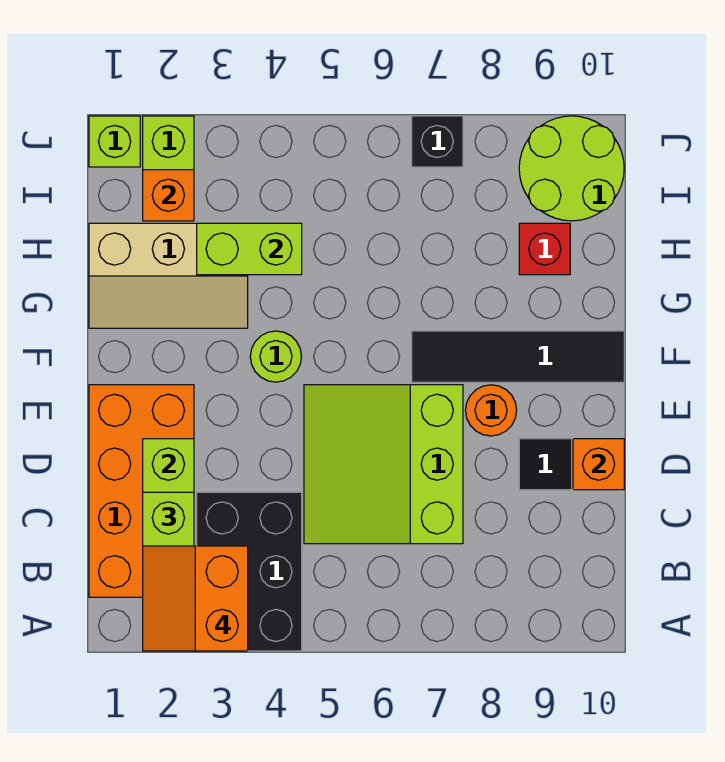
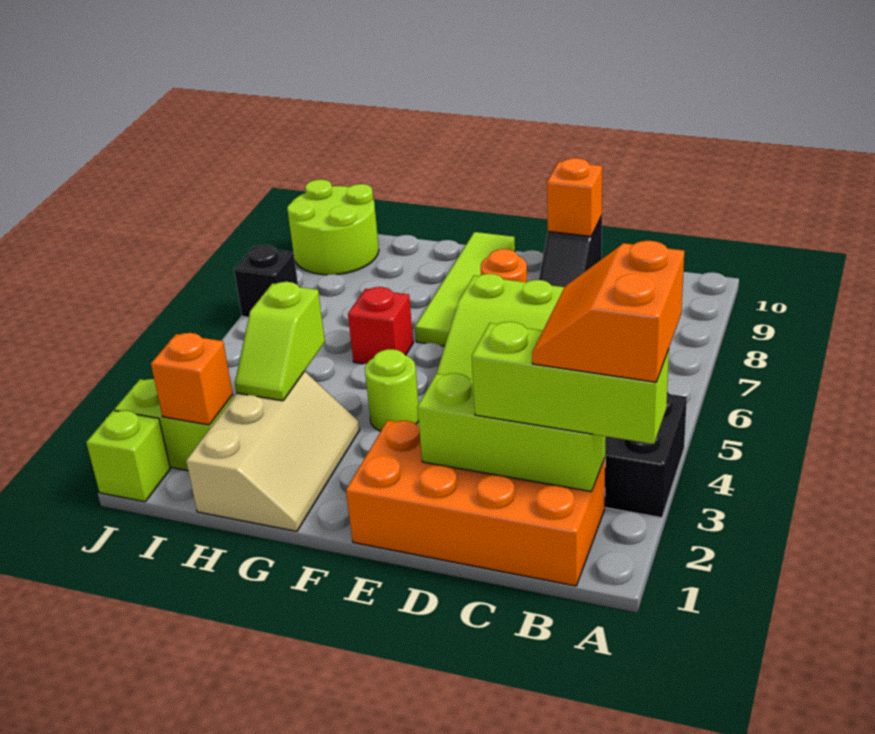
orange 2x2 slope [143,546,248,651] -> orange 2x2 slope turned to [532,241,684,382]
black 1x4 tile [412,331,624,382] -> lime 1x4 tile [415,232,515,346]
lime 1x2 brick [197,223,302,275] -> lime 1x2 slope [235,282,325,401]
red 1x1 brick [519,223,570,275] -> red 1x1 brick moved to [348,287,413,364]

